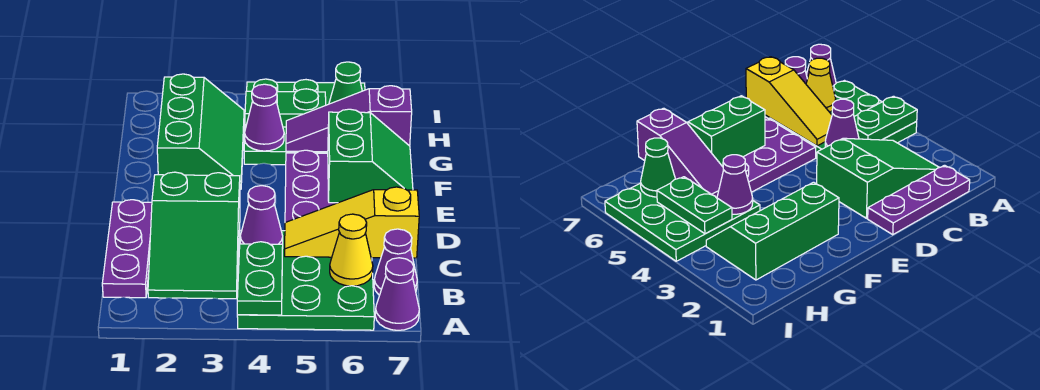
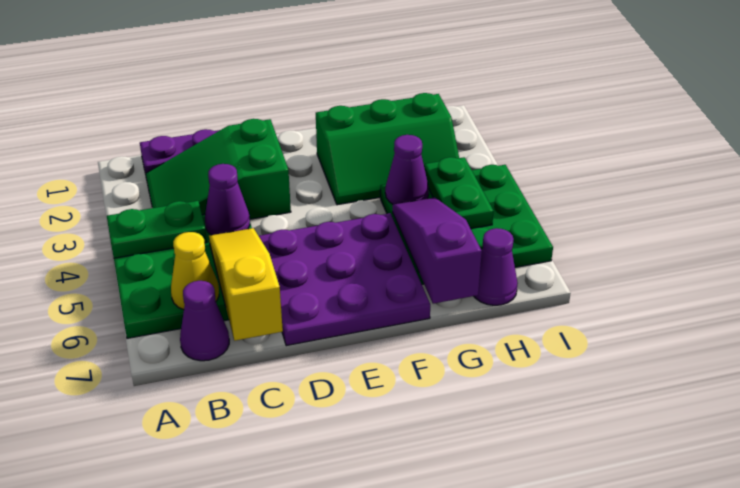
purple 1x1 cone [375,258,419,330] -> purple 1x1 cone moved to [474,228,518,305]
green 2x2 slope [328,109,413,203] -> none
green 1x1 cone [329,62,362,104] -> none

